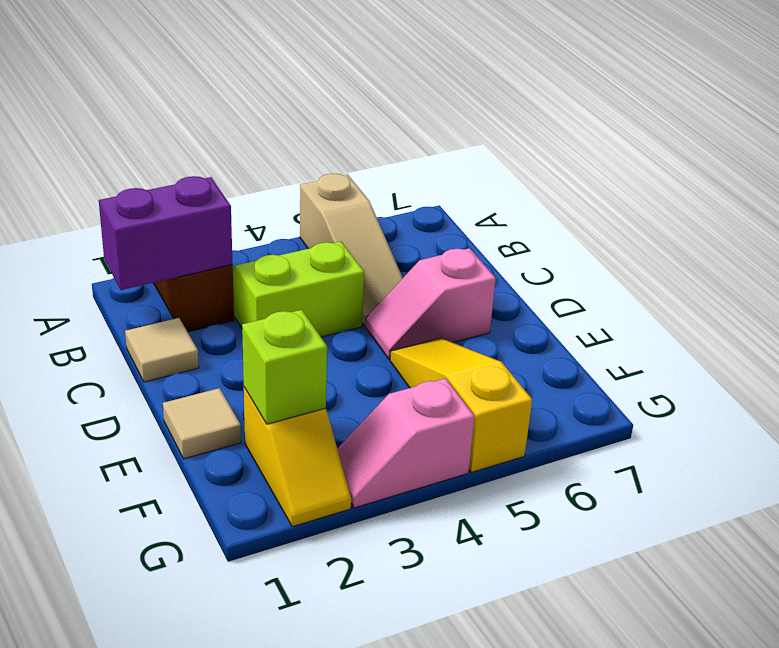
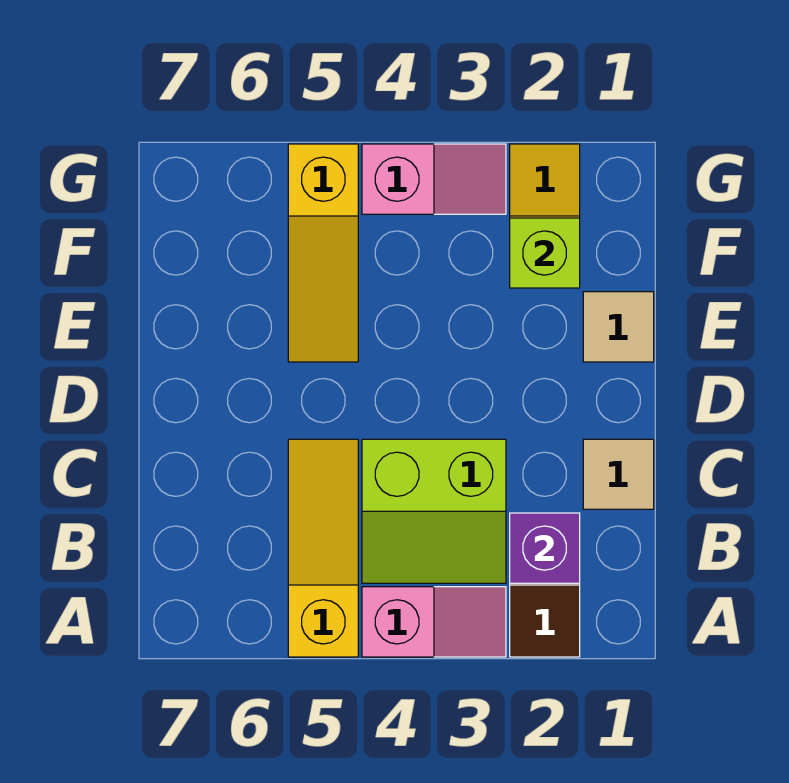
tan 1x3 slope [300,173,403,326] -> yellow 1x3 slope [288,439,358,657]
purple 1x2 brick [99,176,233,290] -> purple 1x1 brick [510,513,580,583]
pink 1x2 slope [366,248,496,360] -> pink 1x2 slope moved to [362,587,506,657]

